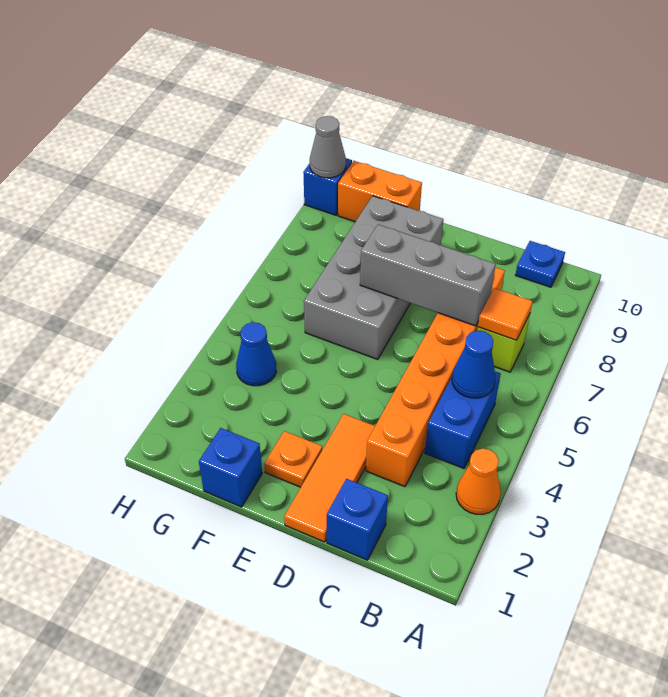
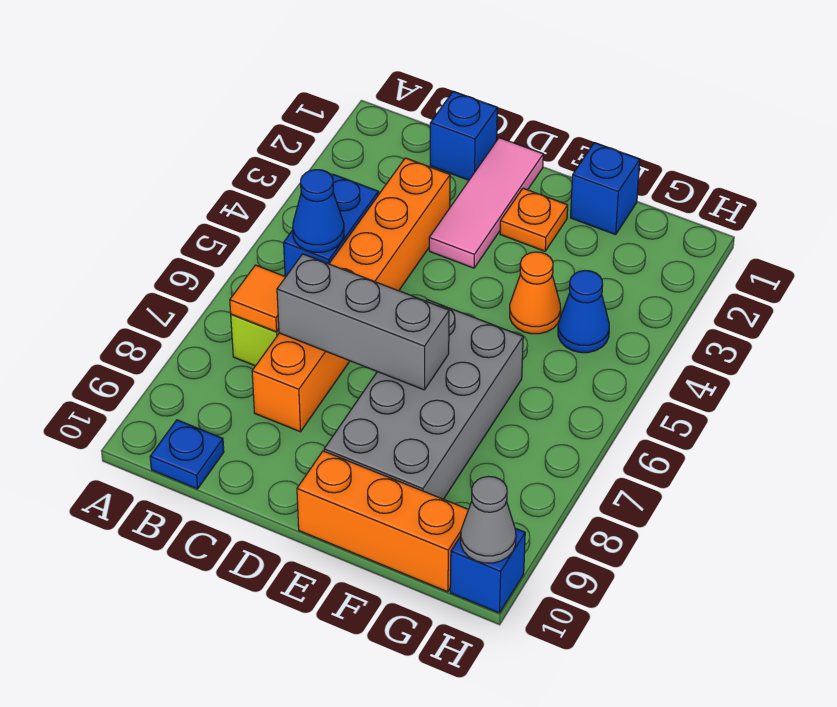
orange 1x1 cone [456,449,501,514] -> orange 1x1 cone moved to [510,252,561,334]
orange 1x3 tile [284,414,375,542] -> pink 1x3 tile [429,138,543,268]
orange 1x2 brick [338,161,422,222] -> orange 1x3 brick [297,451,468,592]

